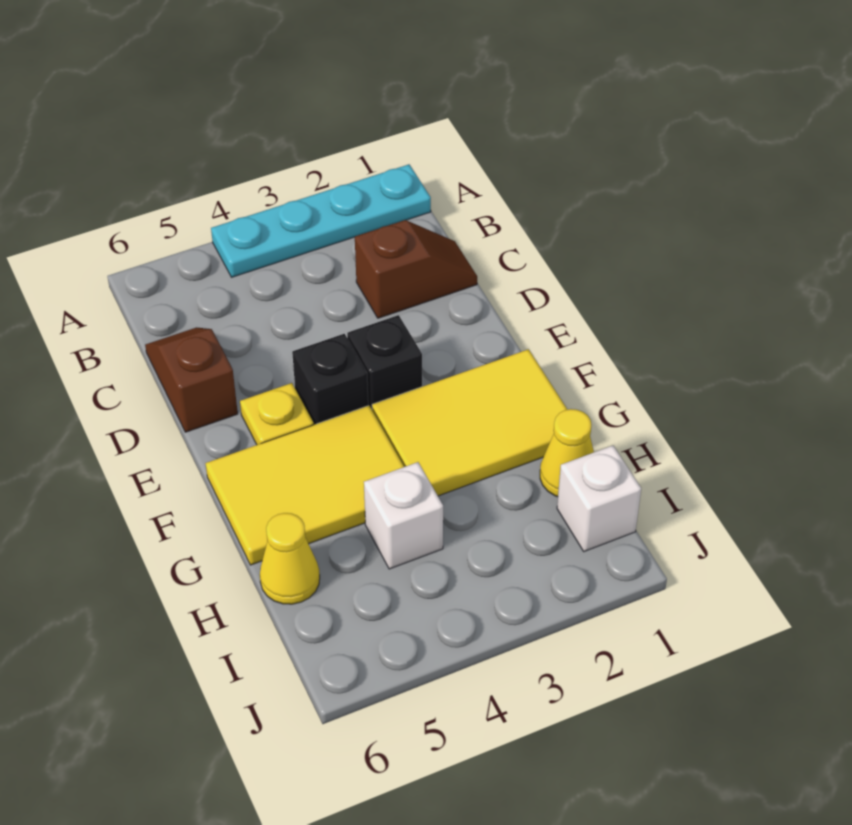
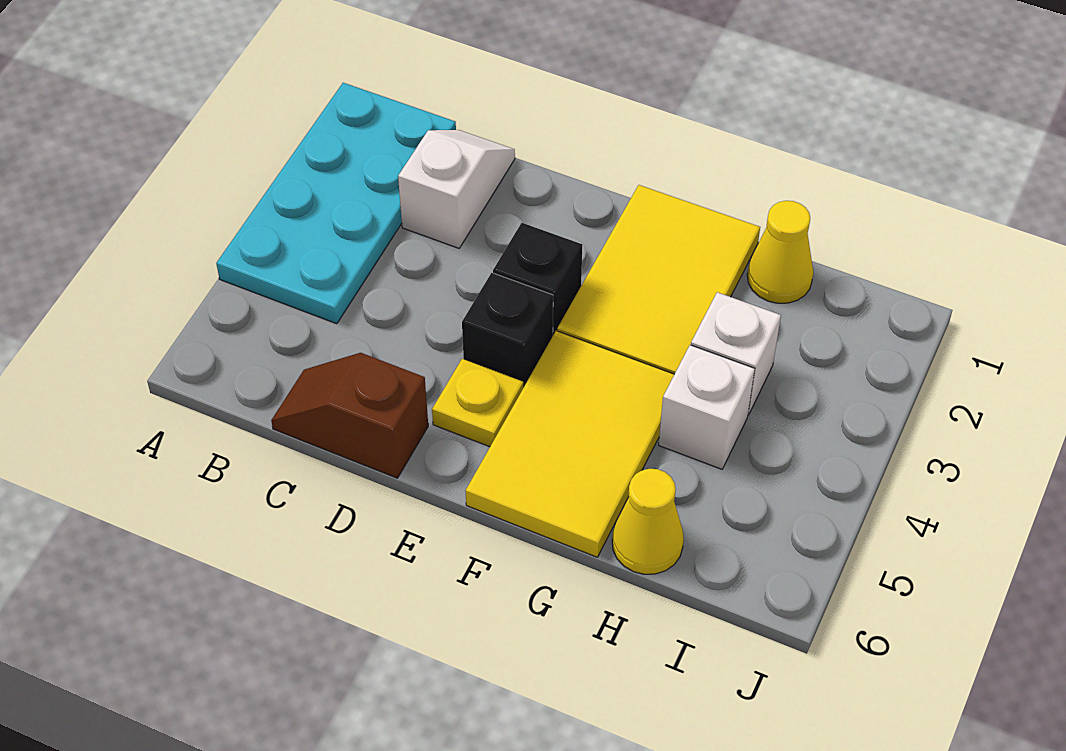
cyan 1x4 plate [211,164,431,277] -> cyan 2x4 plate [216,83,456,324]
brown 1x2 slope [355,220,477,318] -> white 1x2 slope [398,130,515,248]
white 1x1 brick [557,446,641,552] -> white 1x1 brick moved to [691,292,781,415]

